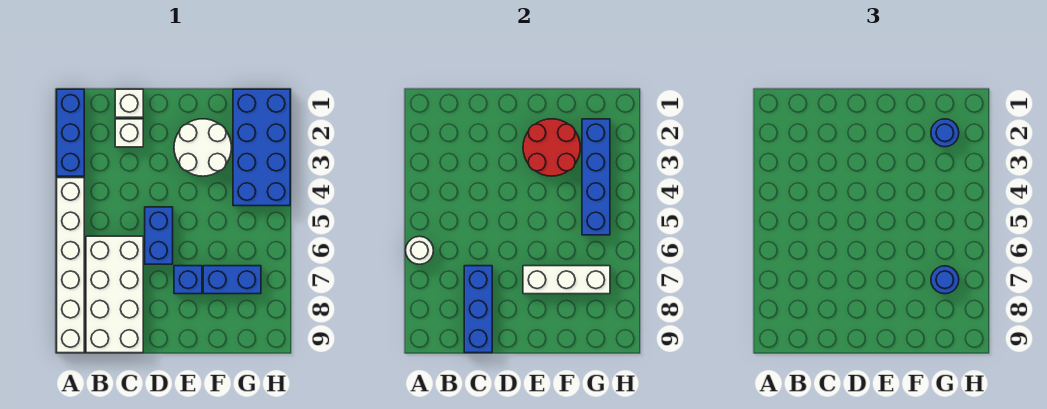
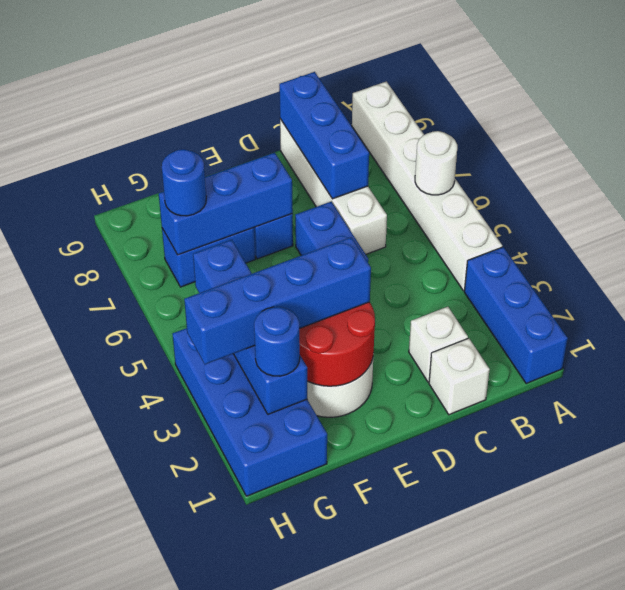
white 2x4 brick [86,236,143,353] -> white 1x4 brick [280,119,387,254]
none -> blue 1x4 brick [184,237,371,364]
white 1x3 brick [523,266,610,294] -> blue 1x3 brick [159,153,293,255]

